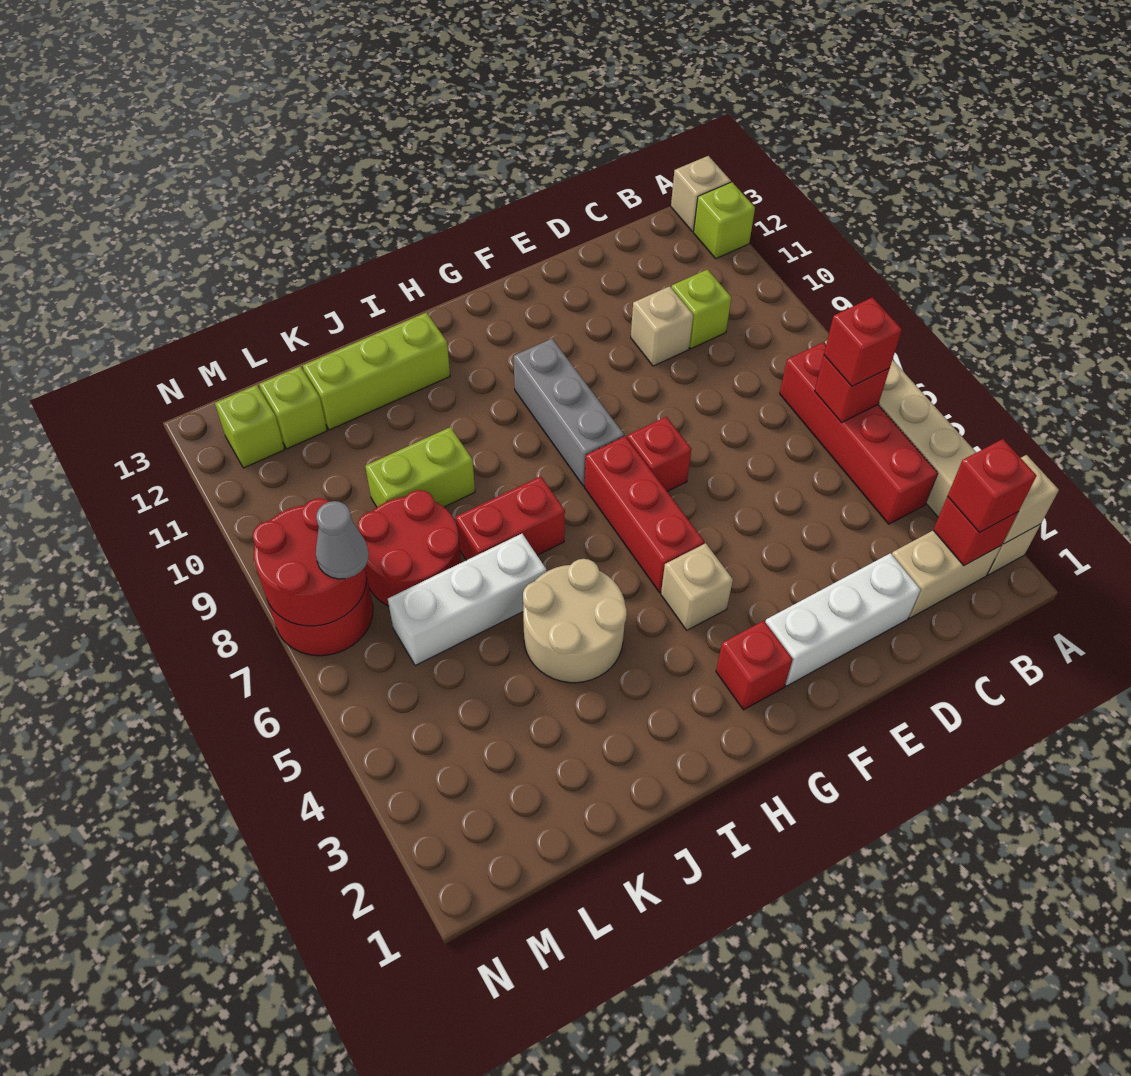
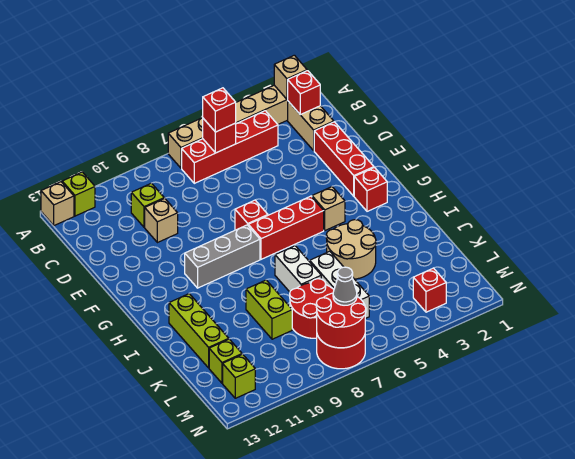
red 1x1 brick [947,439,1036,533] -> red 1x1 brick moved to [413,268,446,312]
white 1x3 brick [765,553,920,686] -> red 1x3 brick [314,122,374,196]
red 1x2 brick [456,476,565,560] -> white 1x2 brick [275,246,321,292]

